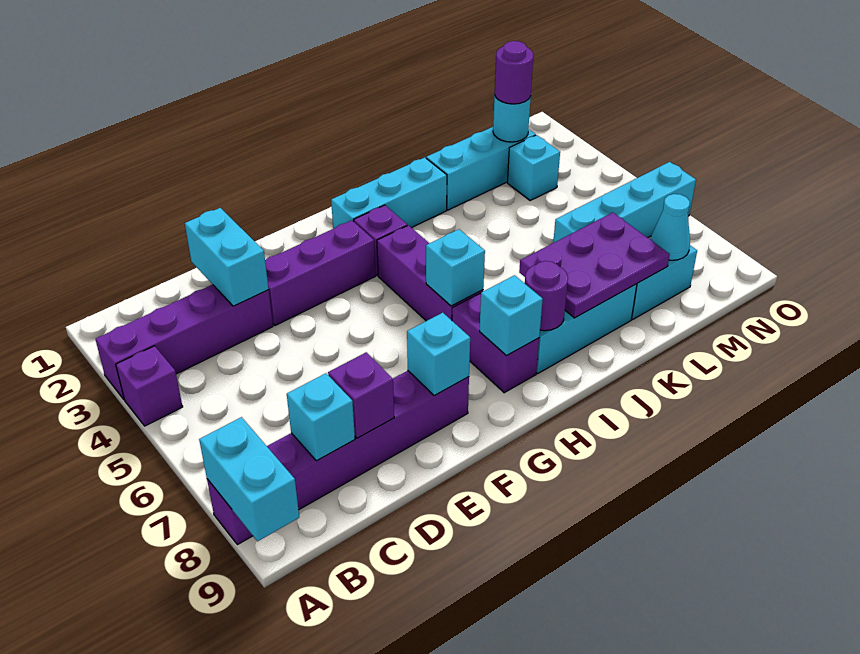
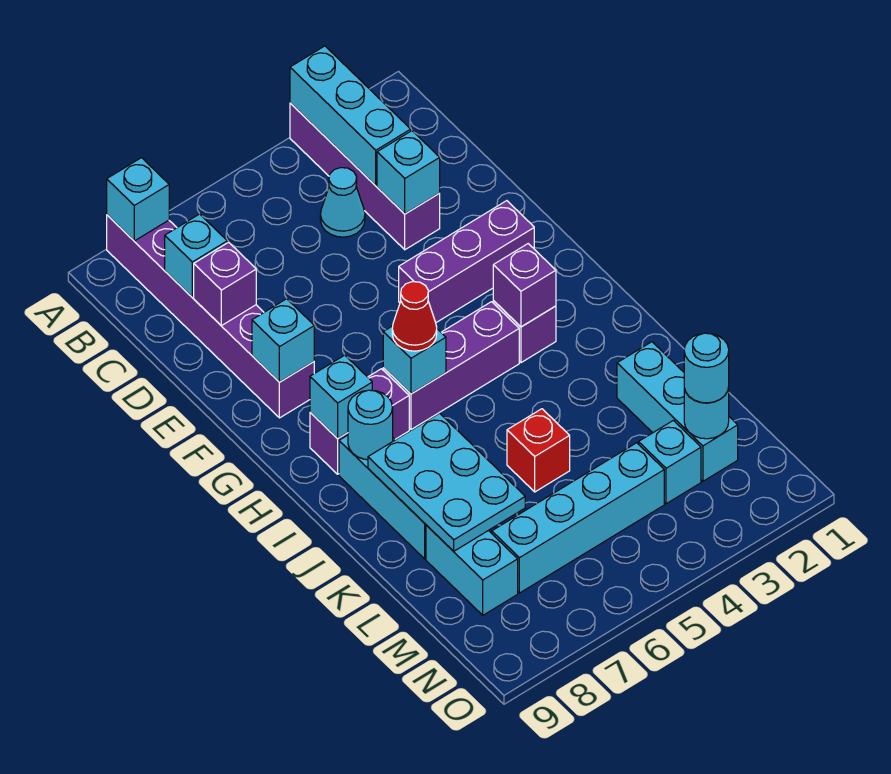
purple 1x1 brick [116,346,183,426] -> purple 1x1 brick moved to [493,244,556,327]
cyan 1x2 brick [199,417,299,541] -> cyan 1x1 brick [107,158,169,241]
cyan 1x2 brick [185,208,269,306] -> cyan 1x1 brick [377,131,440,214]
purple 1x3 brick [265,220,376,325] -> purple 1x3 brick turned to [399,201,534,322]
cyan 1x3 brick [331,157,447,229] -> cyan 1x3 brick moved to [290,46,411,186]
none -> red 1x1 cone [392,282,437,351]
purple 1x1 round brick [525,261,568,331] -> cyan 1x1 round brick [348,390,393,460]
purple 2x3 plate [519,213,670,318] -> cyan 2x3 plate [368,413,525,551]
none -> red 1x1 brick [507,409,570,492]
cyan 1x4 brick [553,162,696,243] -> cyan 1x4 brick turned to [492,443,664,593]
purple 1x1 round brick [495,41,533,104] -> cyan 1x1 round brick [684,333,729,403]
cyan 1x1 cone [651,194,690,260] -> cyan 1x1 cone moved to [320,168,365,237]

